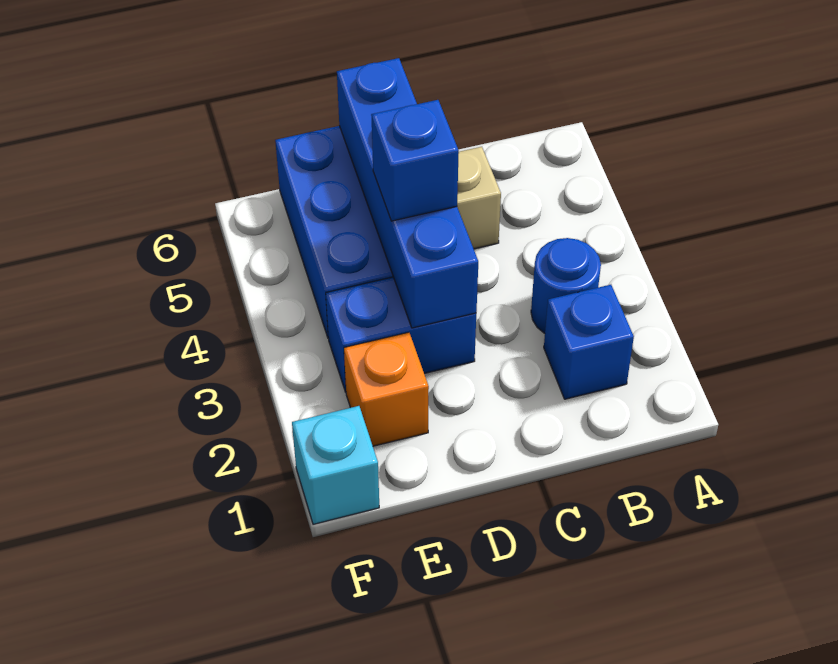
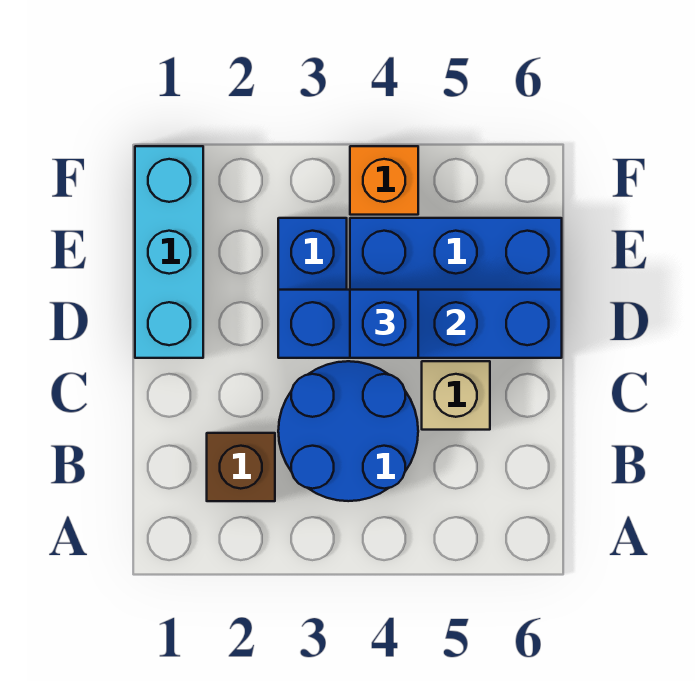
blue 1x1 brick [544,285,634,399] -> brown 1x1 brick [207,433,275,501]
blue 1x1 round brick [531,238,601,333] -> blue 2x2 round brick [278,361,418,501]
orange 1x1 brick [344,332,429,446] -> orange 1x1 brick moved to [350,146,418,215]
cyan 1x1 brick [292,406,379,524] -> cyan 1x3 brick [135,146,203,358]

